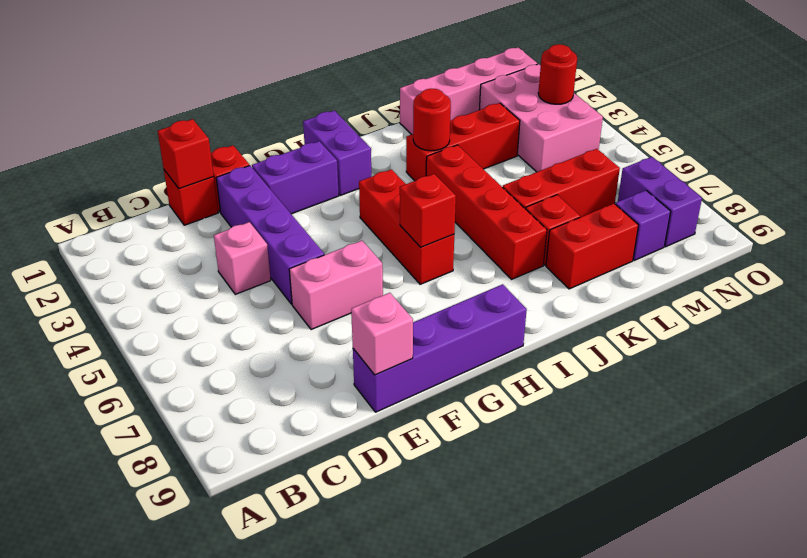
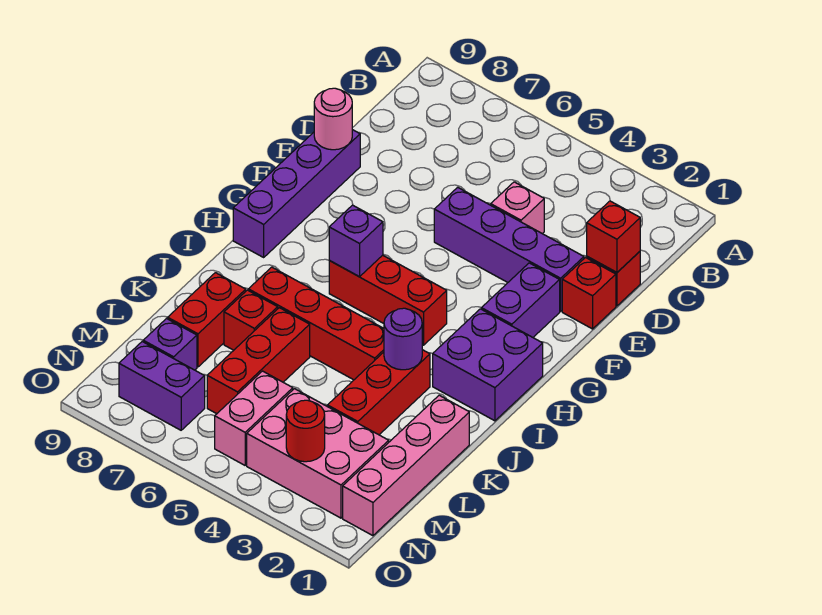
pink 1x2 brick [289,241,383,330] -> pink 1x2 brick moved to [215,371,293,465]
pink 1x1 brick [351,293,413,375] -> pink 1x1 round brick [314,88,352,150]
purple 1x2 brick [303,111,371,195] -> purple 2x2 brick [433,309,543,421]
red 1x1 brick [400,174,456,247] -> purple 1x1 brick [329,205,383,277]
red 1x1 round brick [413,88,451,151] -> purple 1x1 round brick [384,308,422,370]

